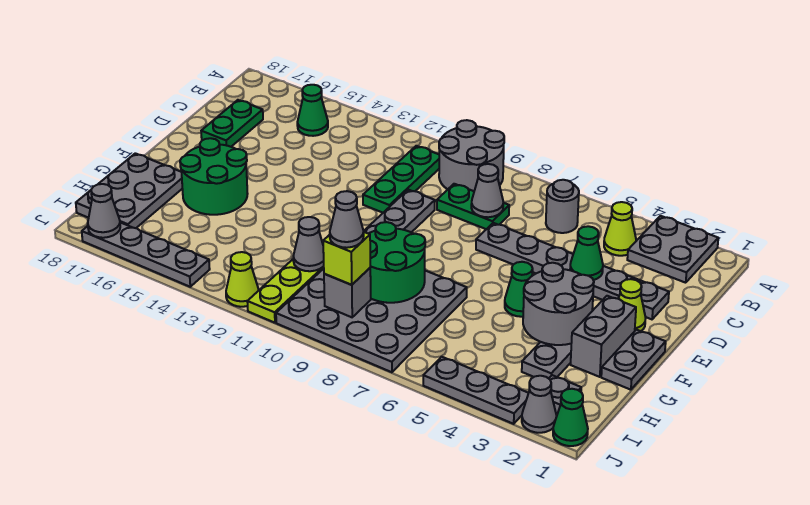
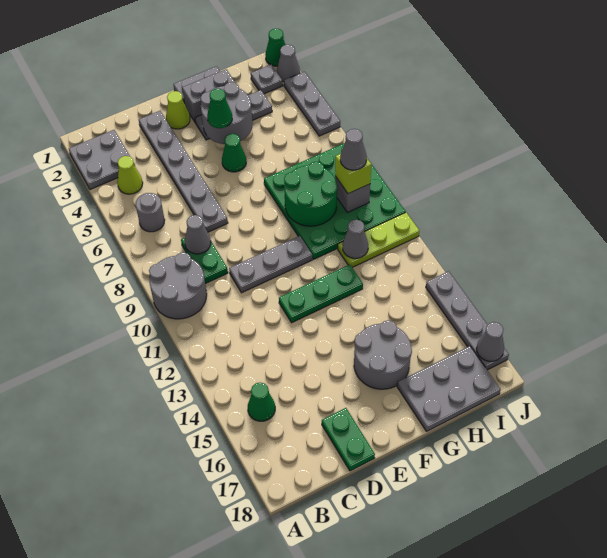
green 1x3 plate [363,146,439,213] -> green 1x3 plate moved to [279,264,363,323]
green 1x2 plate [201,100,263,147] -> green 1x2 plate turned to [322,408,375,471]
green 1x1 cone [570,226,603,280] -> green 1x1 cone moved to [207,89,232,128]
green 2x2 round brick [180,138,248,215] -> grey 2x2 round brick [354,320,412,389]
grey 4x4 plate [276,269,467,372] -> green 4x4 plate [264,143,406,259]
lime 1x1 cone [226,252,259,307] -> none

